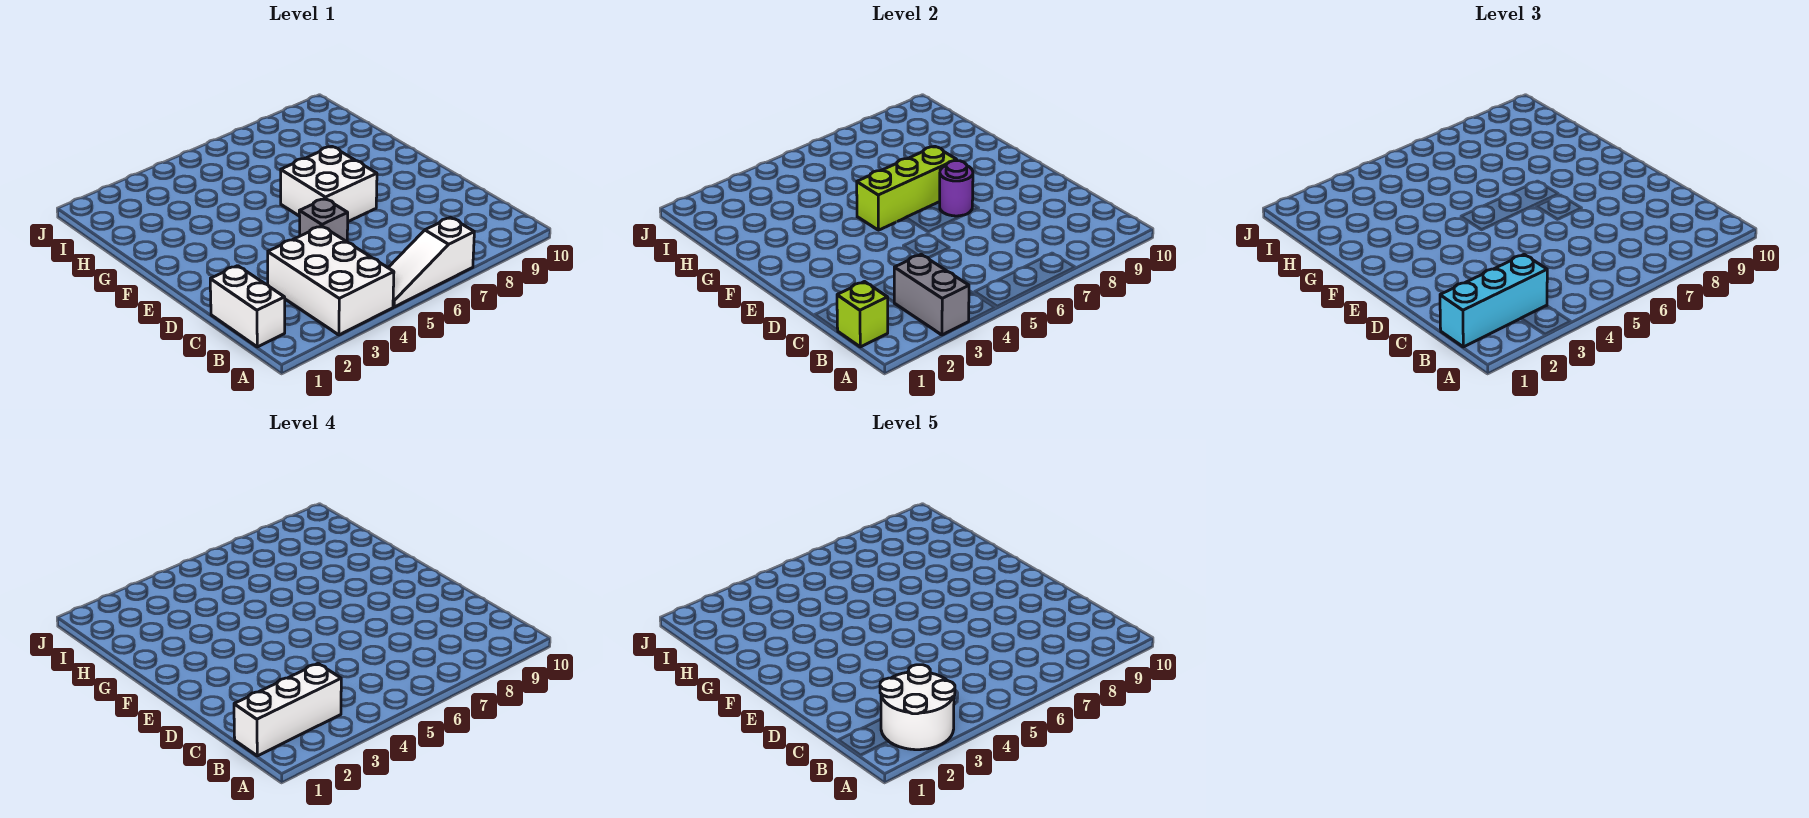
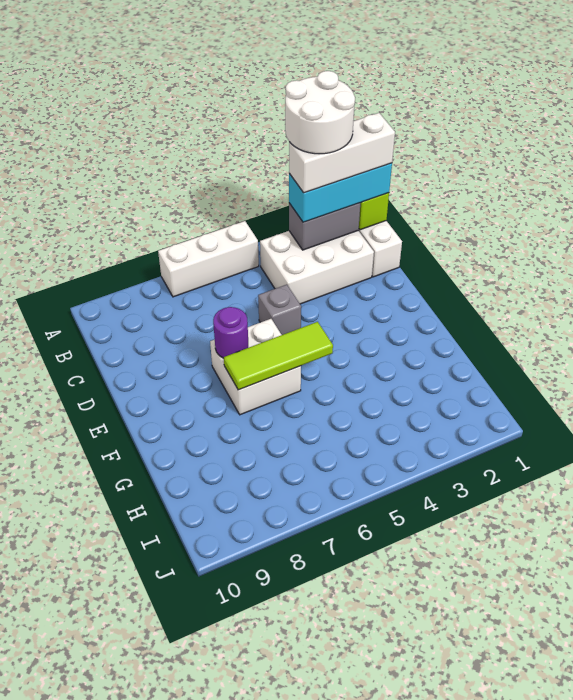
white 2x3 brick [268,226,394,335] -> white 2x3 brick turned to [260,231,374,304]
grey 1x2 brick [894,255,969,335] -> grey 1x2 brick turned to [289,203,360,250]
white 1x3 slope [388,218,474,307] -> white 1x3 brick [158,221,259,297]
lime 1x3 brick [857,146,957,230] -> lime 1x3 tile [224,322,333,390]

